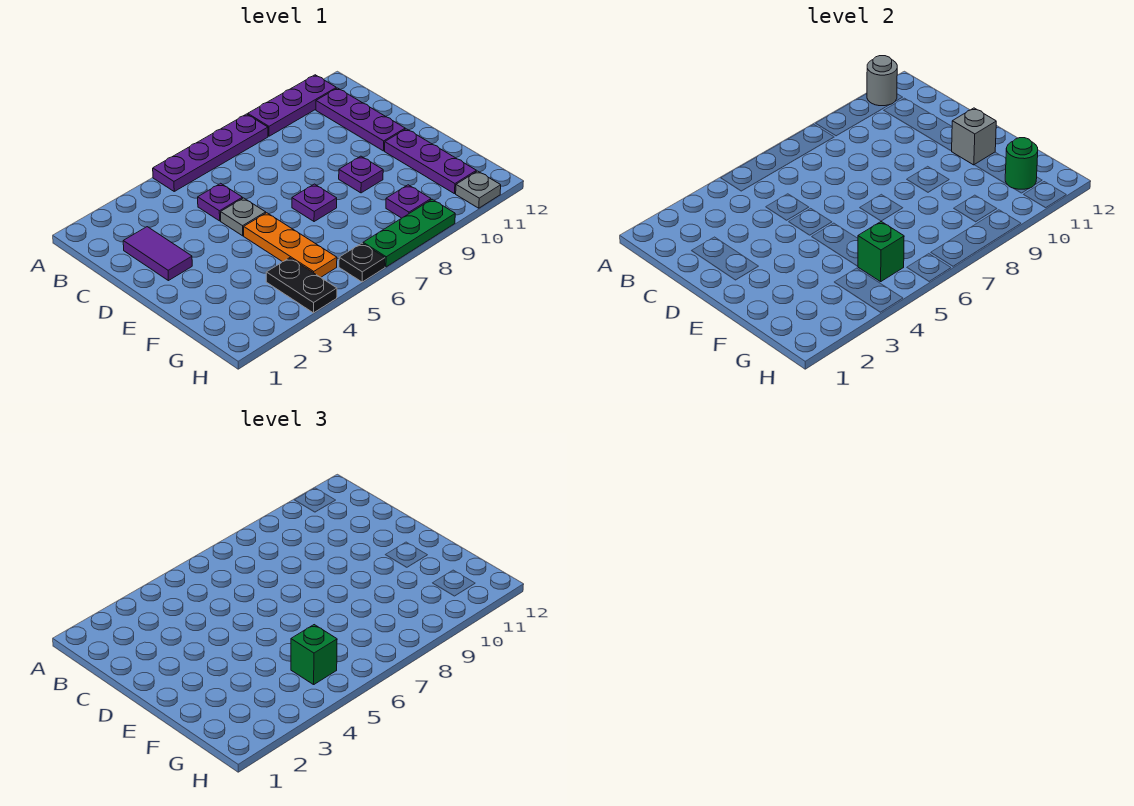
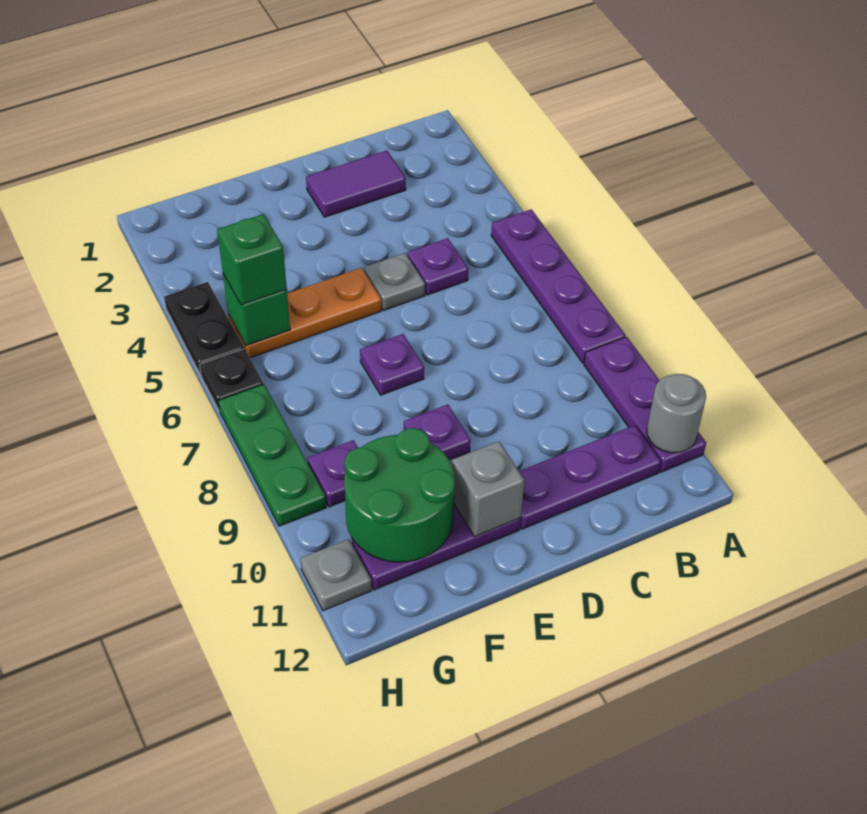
black 1x2 plate [266,258,337,313] -> black 1x2 plate turned to [164,282,244,375]
green 1x1 round brick [1005,138,1038,189] -> green 2x2 round brick [344,428,455,562]

